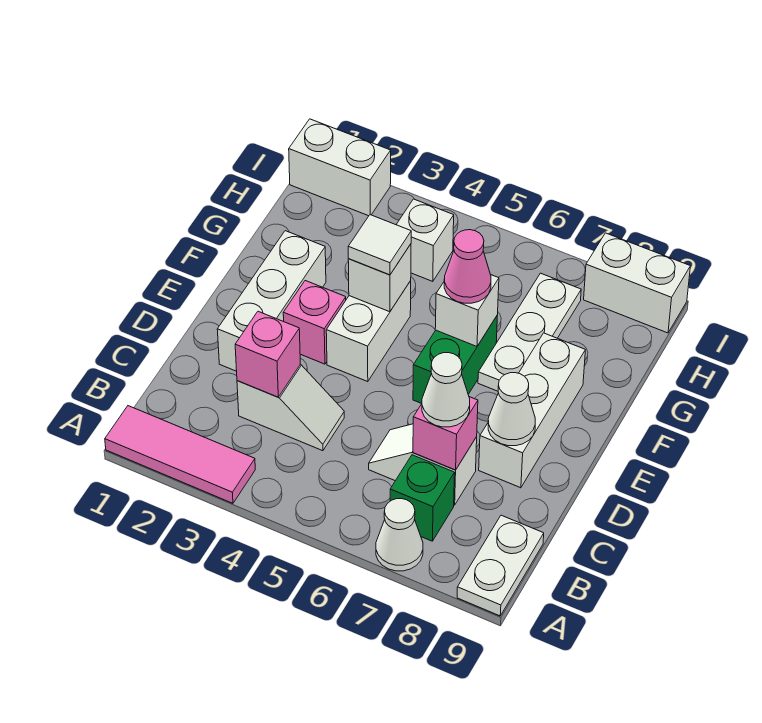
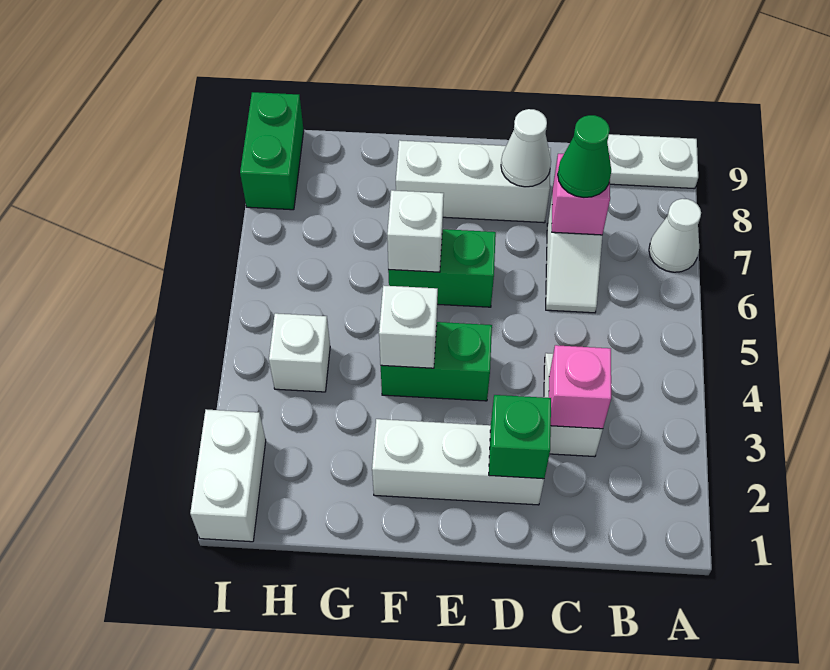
pink 1x3 tile [105,406,255,503] -> none
green 1x1 brick [390,455,455,541] -> green 1x1 brick moved to [489,395,551,479]
white 1x1 cone [422,353,470,427] -> green 1x1 cone [558,115,611,197]
pink 1x1 brick [283,281,346,364] -> none
white 1x2 brick [326,281,411,382] -> green 1x2 brick [381,322,492,401]
white 1x1 tile [348,215,411,275] -> none
pink 1x1 cone [444,230,491,303] -> none
white 1x3 plate [478,273,581,391] -> none
white 1x2 brick [584,233,690,333] -> green 1x2 brick [240,92,304,210]

